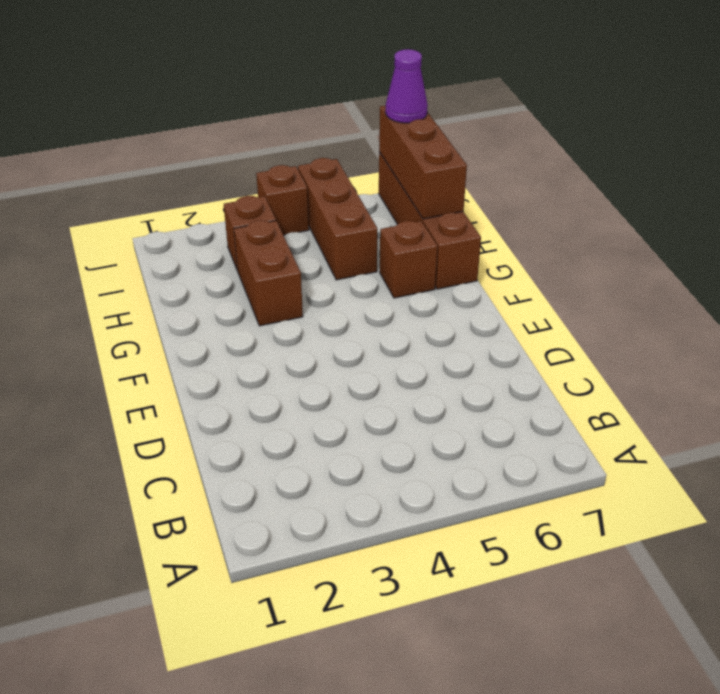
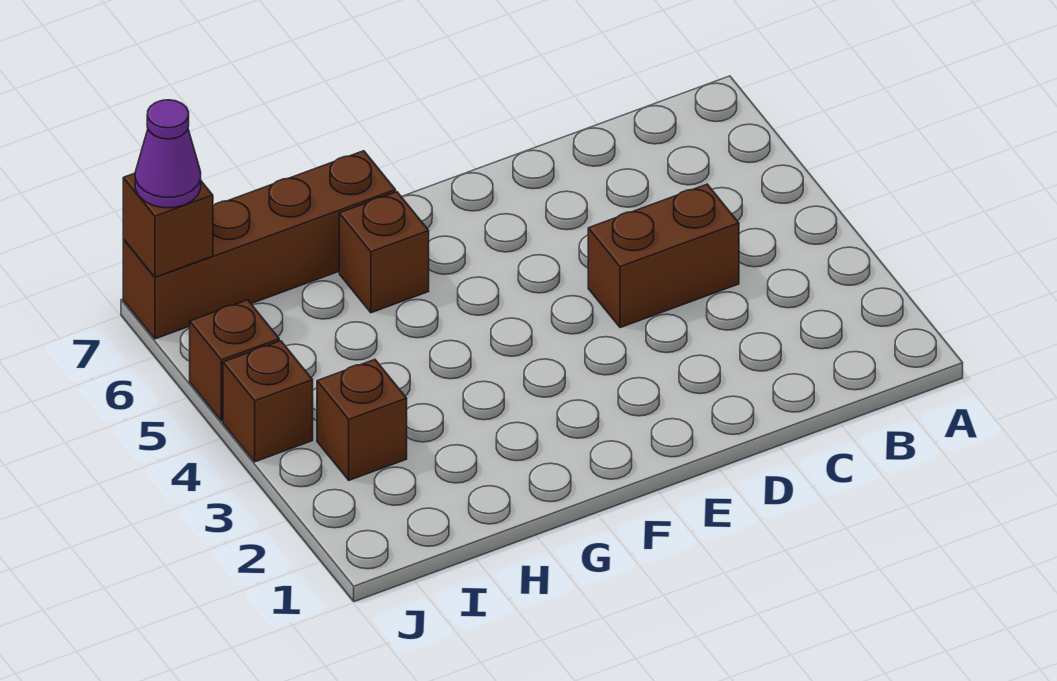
brown 1x2 brick [234,220,303,326] -> brown 1x2 brick moved to [588,184,739,328]
brown 1x3 brick [298,158,377,280] -> brown 1x1 brick [190,300,279,421]
brown 1x3 brick [379,105,467,219] -> brown 1x1 brick [123,173,213,277]

